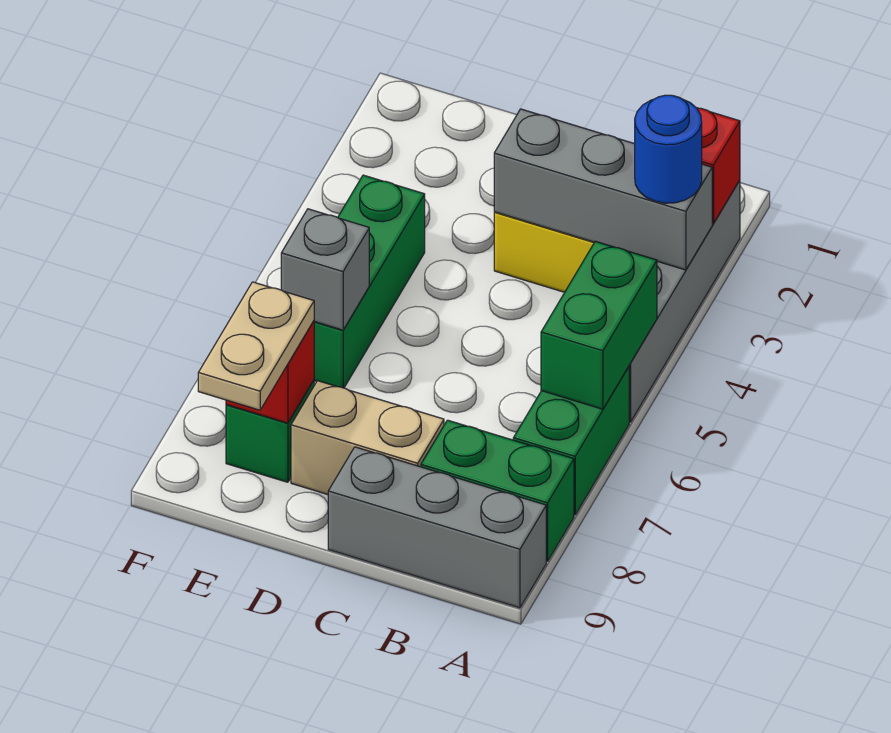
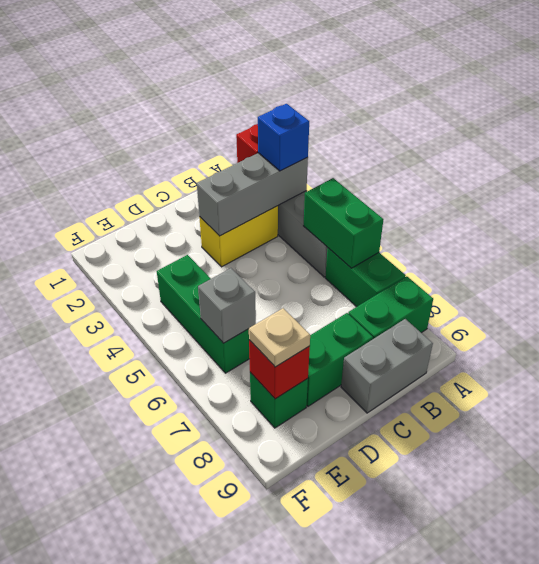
blue 1x1 round brick [635,95,702,203] -> blue 1x1 brick [258,104,309,171]
grey 1x3 brick [328,447,546,608] -> grey 1x2 brick [341,319,433,413]
tan 1x2 brick [291,381,444,495] -> green 1x2 brick [307,313,373,406]
tan 1x2 plate [198,282,314,410] -> tan 1x1 plate [249,308,310,367]

